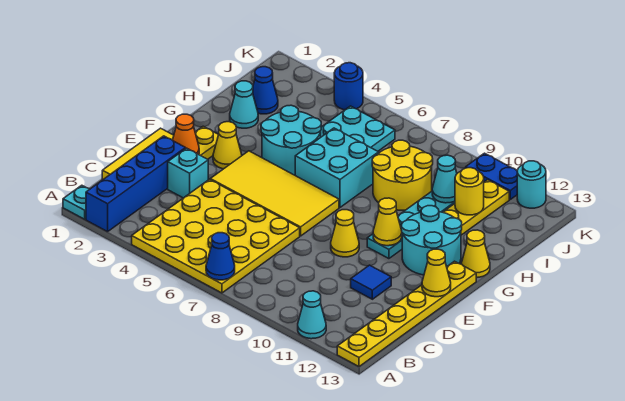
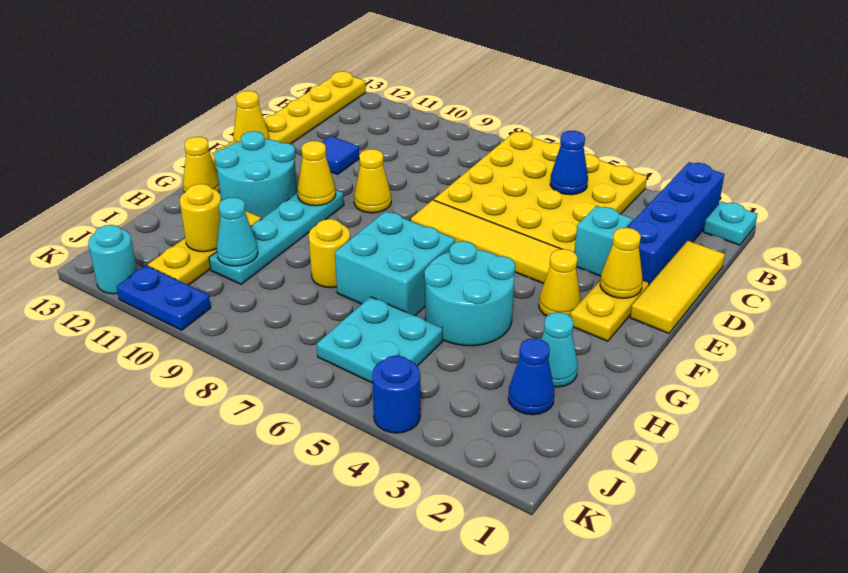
blue 1x1 cone [206,233,235,280] -> blue 1x1 cone moved to [550,131,588,195]
cyan 1x1 cone [298,291,326,339] -> none
orange 1x1 cone [173,114,199,154] -> yellow 1x1 cone [600,228,643,298]
yellow 2x4 tile [210,151,339,236] -> yellow 1x4 tile [411,200,560,284]
yellow 2x2 round brick [372,140,433,210] -> yellow 1x1 round brick [309,219,350,288]

